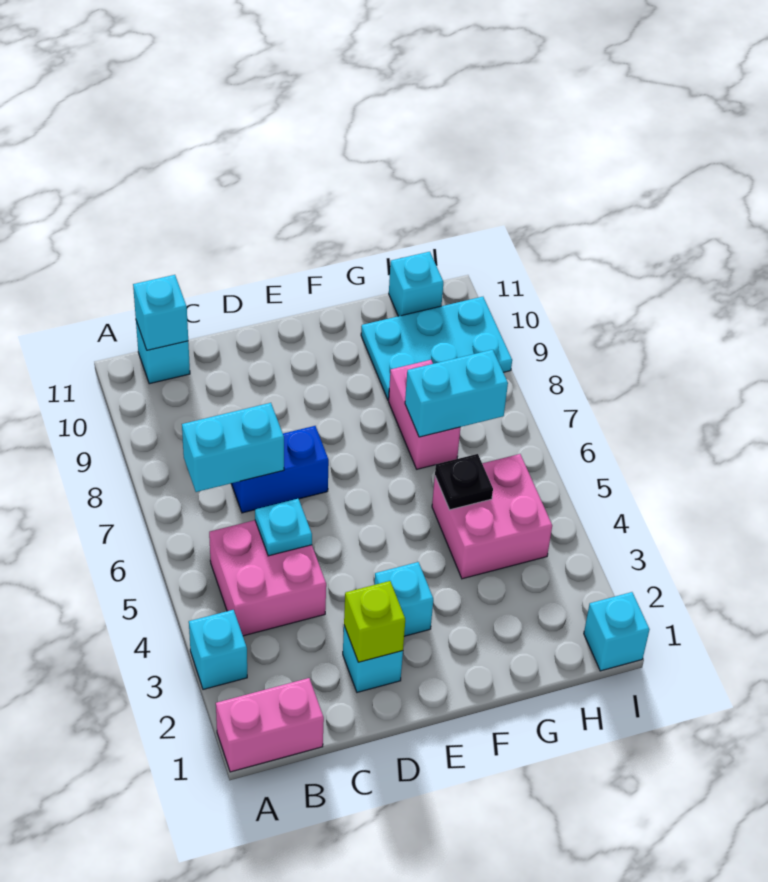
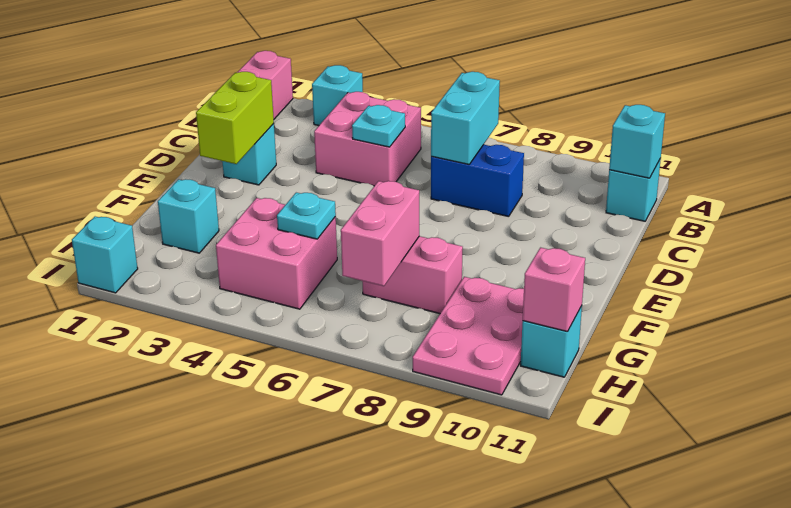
blue 1x2 brick [231,426,329,513] -> blue 1x2 brick turned to [431,145,524,217]
lime 1x1 brick [344,581,405,662] -> lime 1x2 brick [196,72,274,164]
cyan 1x1 brick [375,562,433,636] -> cyan 1x1 brick moved to [158,179,219,253]
black 1x1 plate [435,454,493,510] -> cyan 1x1 plate [277,193,336,239]
cyan 1x2 brick [405,350,508,437] -> pink 1x2 brick [341,181,419,286]
cyan 2x3 plate [361,297,512,400] -> pink 2x3 plate [413,277,524,395]
none -> pink 1x1 brick [523,248,585,332]

